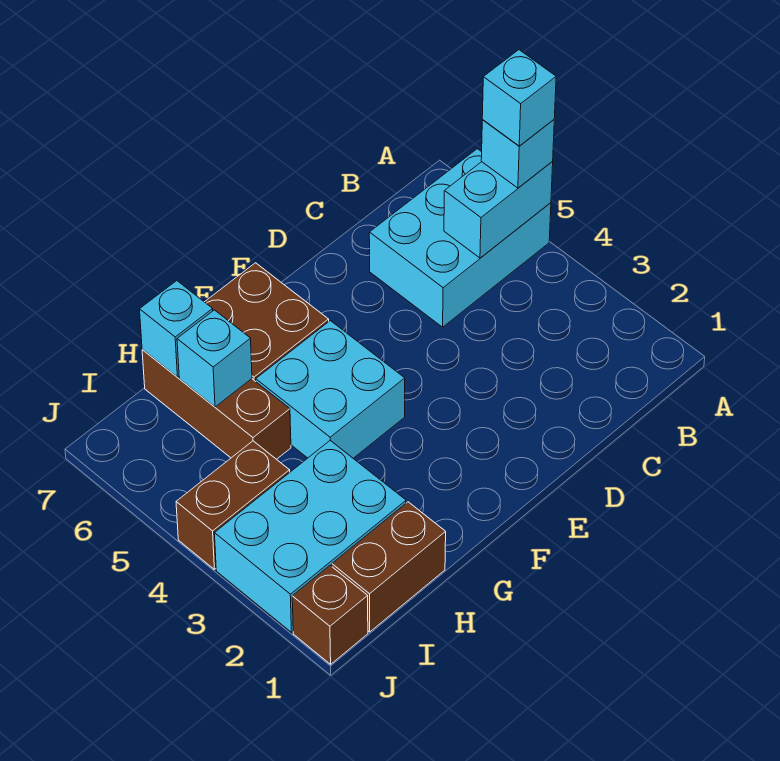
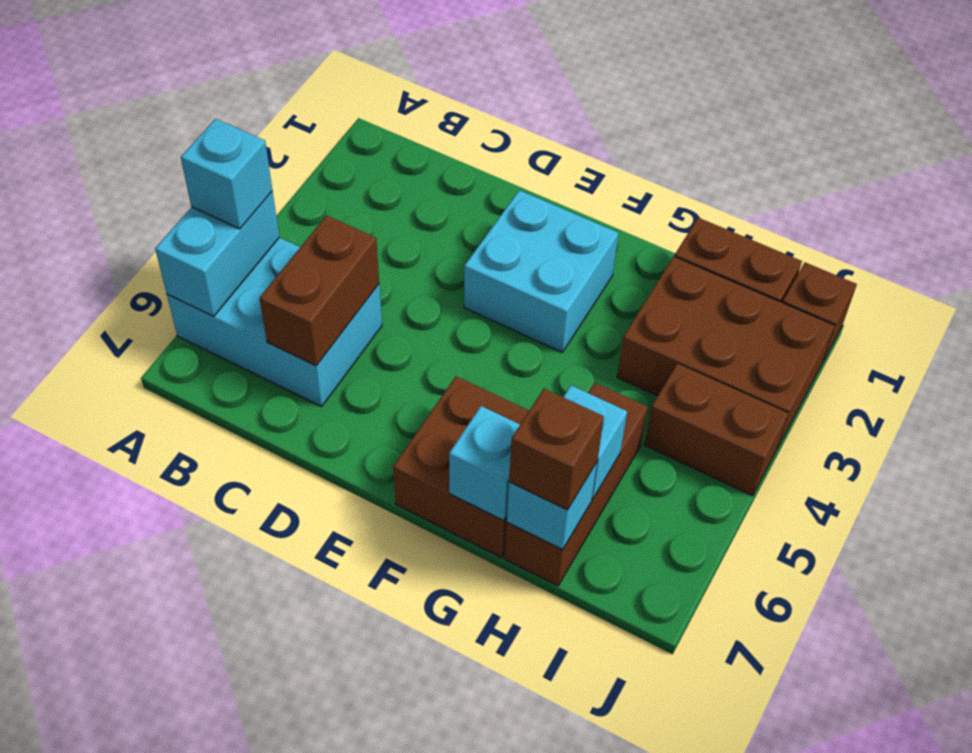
cyan 1x2 brick [444,161,553,258] -> cyan 1x2 brick turned to [155,191,279,316]
cyan 1x1 brick [482,50,556,146] -> cyan 1x1 brick moved to [449,406,520,520]
none -> brown 1x2 brick [259,215,379,366]
cyan 2x2 brick [256,321,405,458] -> cyan 2x2 brick moved to [464,190,618,352]
cyan 2x3 brick [215,441,406,632] -> brown 2x3 brick [617,257,835,448]
none -> brown 1x1 brick [509,389,604,510]

